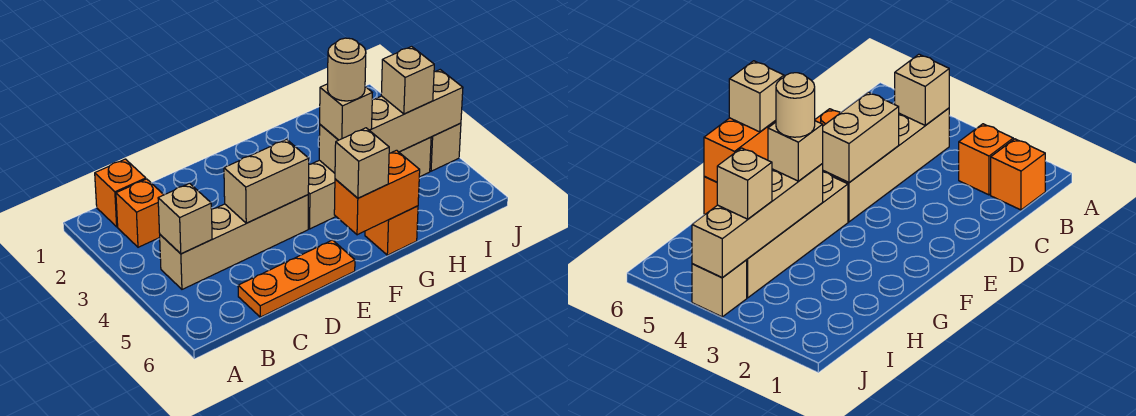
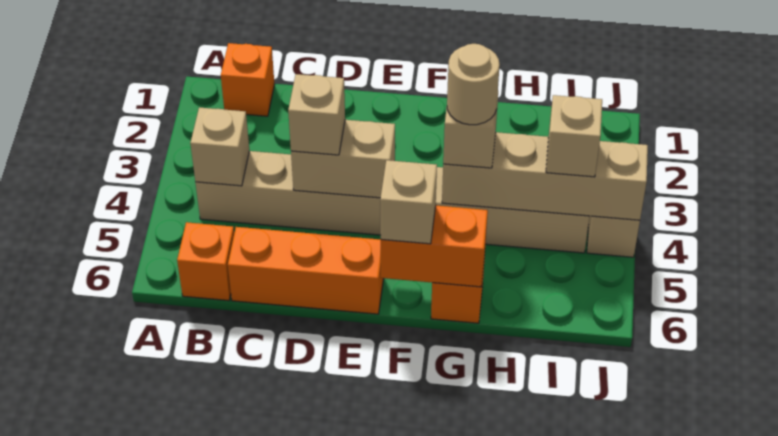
orange 1x1 brick [116,179,164,247] -> orange 1x1 brick moved to [177,222,234,301]
orange 1x3 plate [238,240,355,317] -> orange 1x3 brick [228,227,384,314]
none -> tan 1x1 brick [288,74,345,155]

